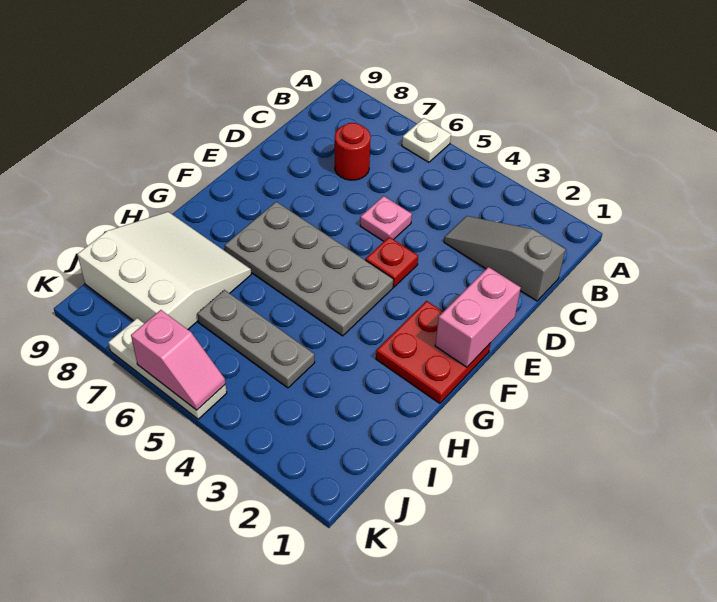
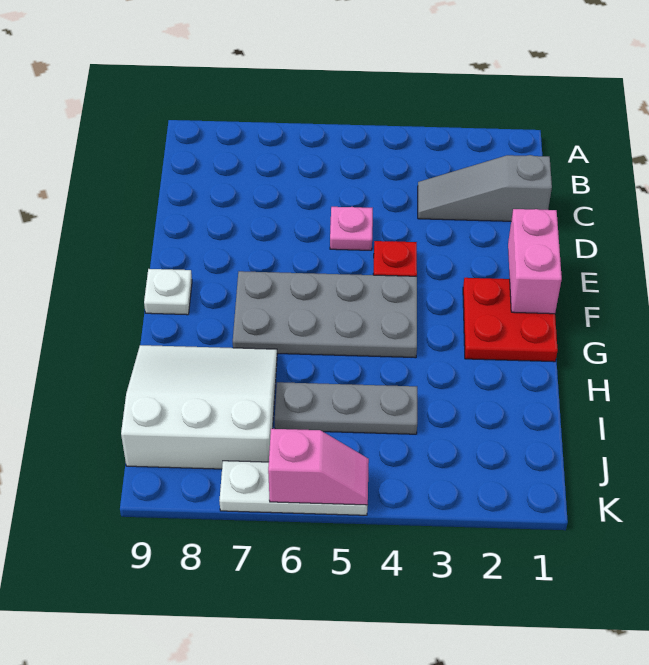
white 1x1 plate [402,118,451,162] -> white 1x1 plate moved to [144,269,192,315]
red 1x1 round brick [335,123,371,180] -> none

